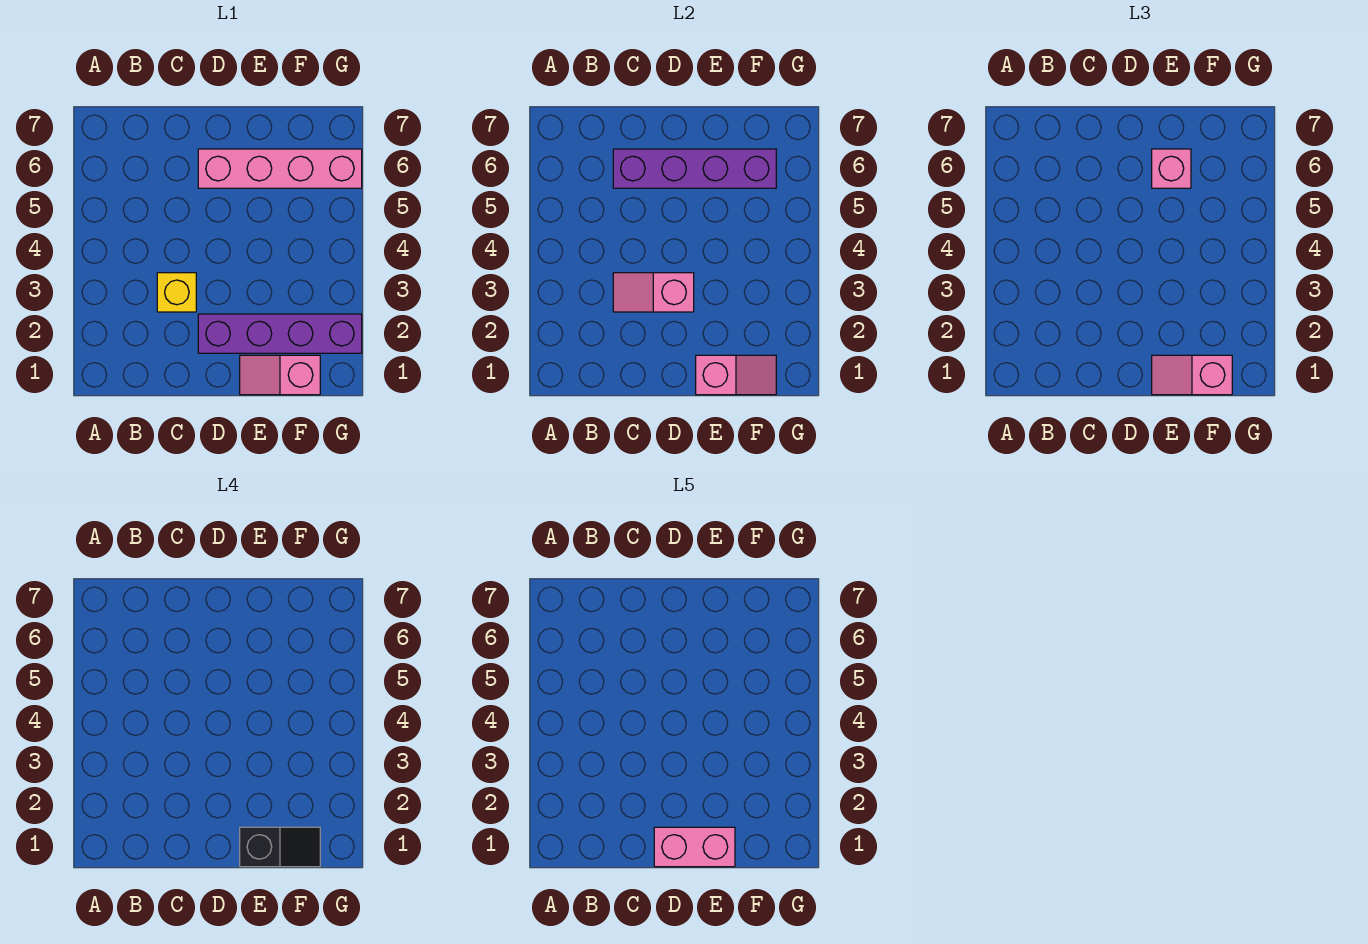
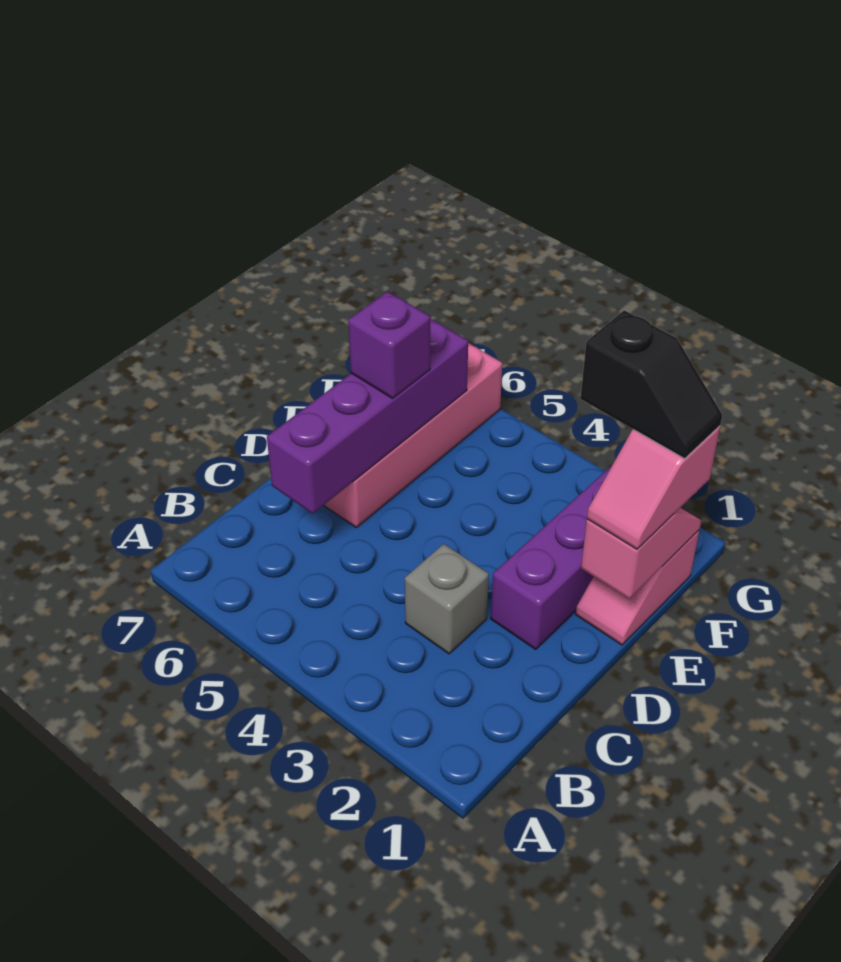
yellow 1x1 brick [157,273,196,312] -> grey 1x1 brick [405,544,489,654]
pink 1x2 slope [613,273,694,312] -> none
pink 1x2 brick [654,827,735,867] -> none
black 1x2 slope [240,827,320,867] -> black 1x2 slope turned to [580,310,722,459]
pink 1x1 brick [1152,149,1191,188] -> purple 1x1 brick [348,292,430,398]

